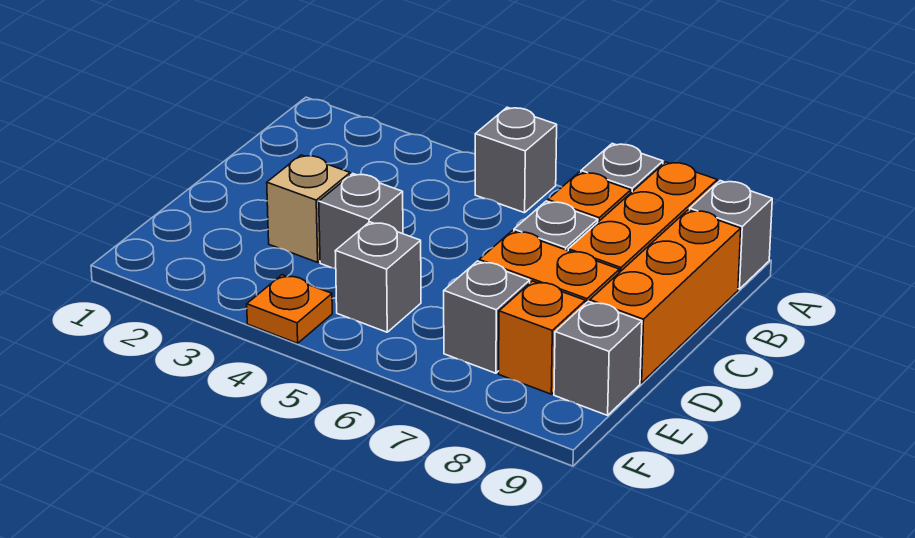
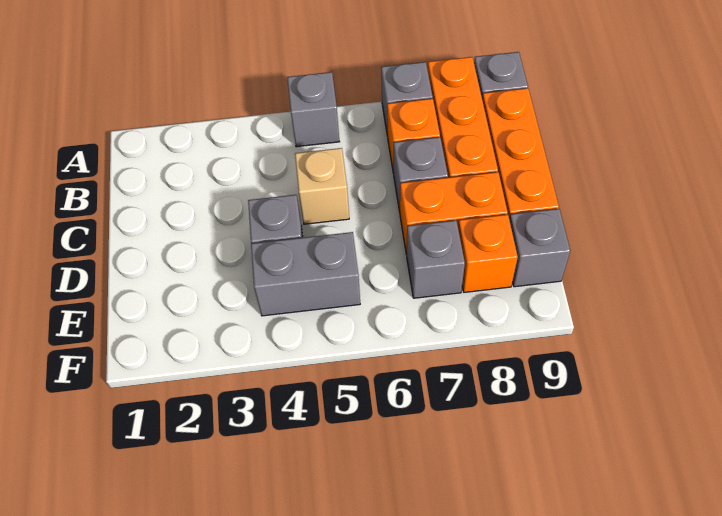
tan 1x1 brick [267,155,350,262] -> tan 1x1 brick moved to [295,148,349,224]
grey 1x1 brick [335,222,421,332] -> grey 1x2 brick [251,232,360,316]
orange 1x1 plate [247,275,332,343] -> none

